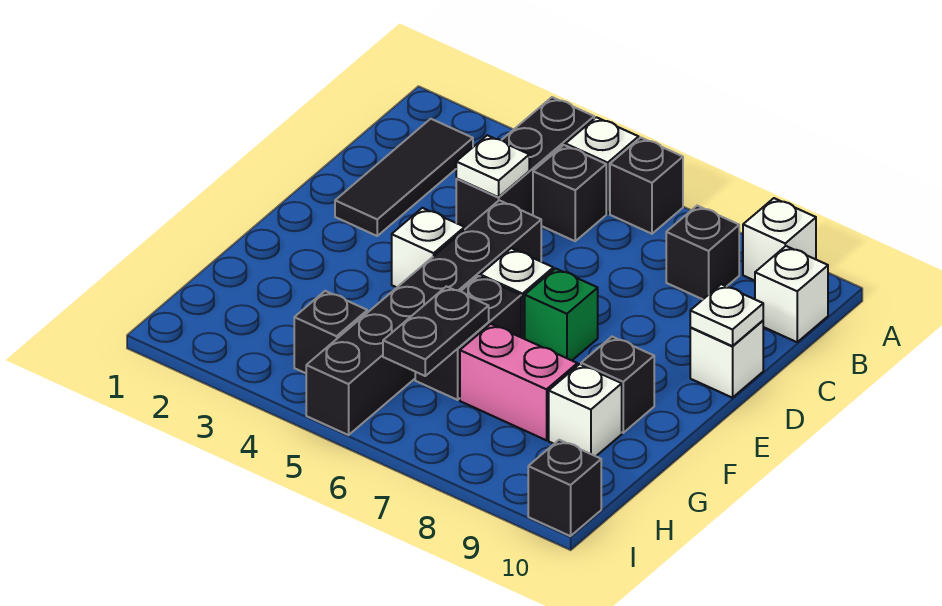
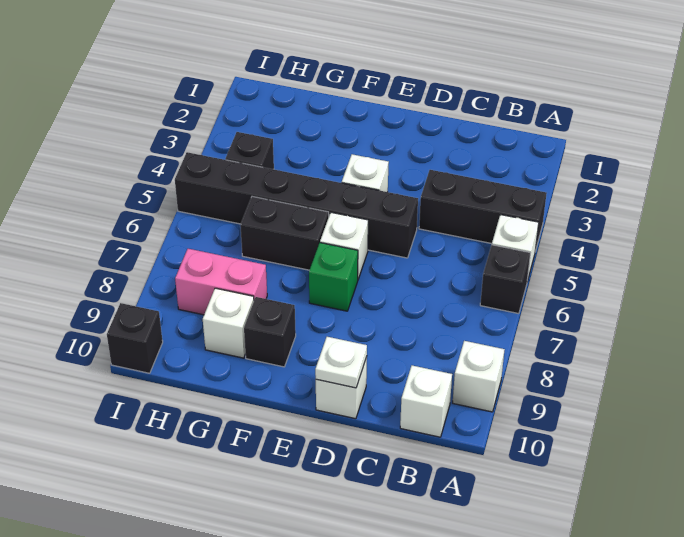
black 1x3 tile [335,119,473,236] -> none
black 1x1 brick [533,145,606,241] -> none
black 1x1 brick [666,206,739,299] -> none
white 1x1 plate [456,135,529,197] -> none
black 1x2 plate [383,286,489,376] -> none
pink 1x2 brick [460,324,577,440] -> pink 1x2 brick turned to [175,249,267,315]

